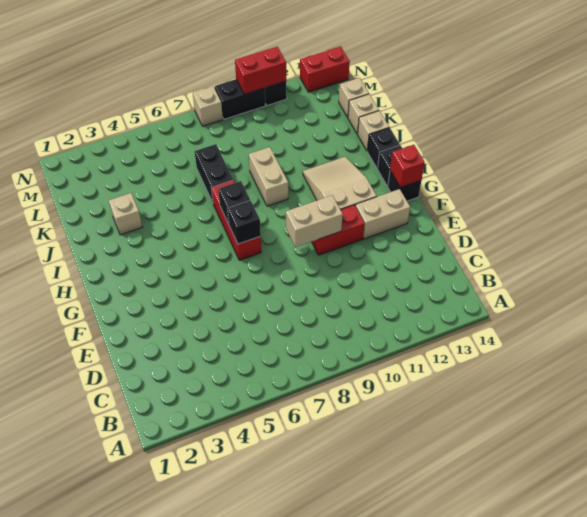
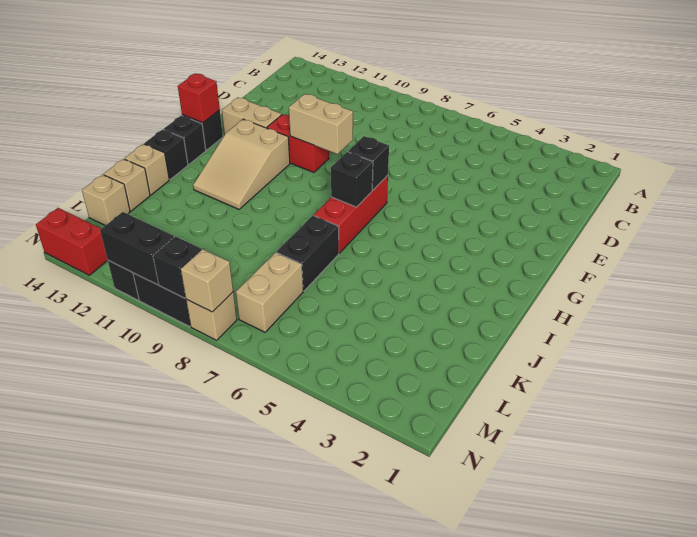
tan 1x2 brick [249,147,288,206] -> tan 1x2 brick moved to [236,252,303,332]
tan 1x1 brick [109,193,142,235] -> tan 1x1 brick moved to [181,249,233,312]
none -> black 1x1 brick [153,236,201,298]
red 1x2 brick [235,47,286,94] -> black 1x2 brick [100,212,174,285]

